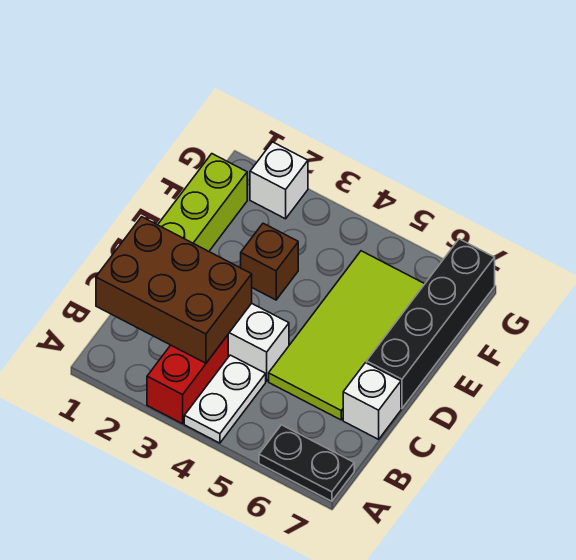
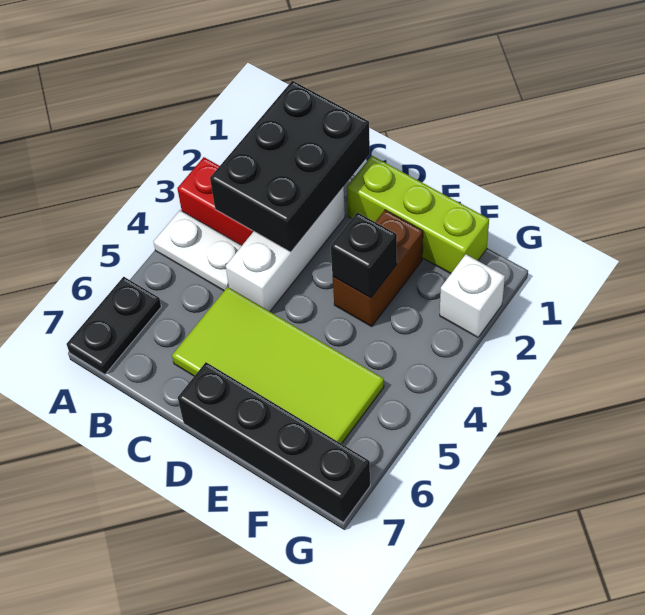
brown 2x3 brick [96,217,252,363] -> black 2x3 brick [210,81,370,252]
white 1x1 brick [343,363,401,439] -> none
brown 1x1 brick [241,223,298,300] -> brown 1x2 brick [333,210,423,326]
none -> black 1x1 brick [331,212,397,298]

